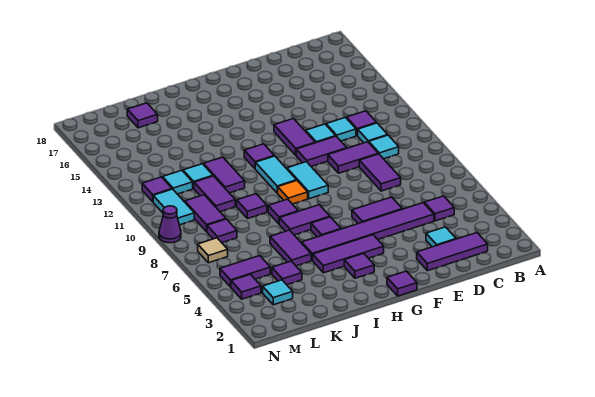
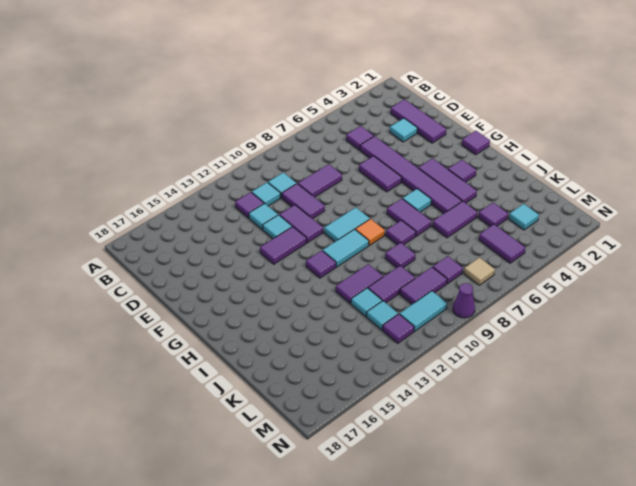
purple 1x1 tile [311,217,341,237] -> cyan 1x1 tile [403,189,432,212]
purple 1x1 tile [127,103,158,128] -> none
purple 1x1 tile [231,274,261,299] -> none

